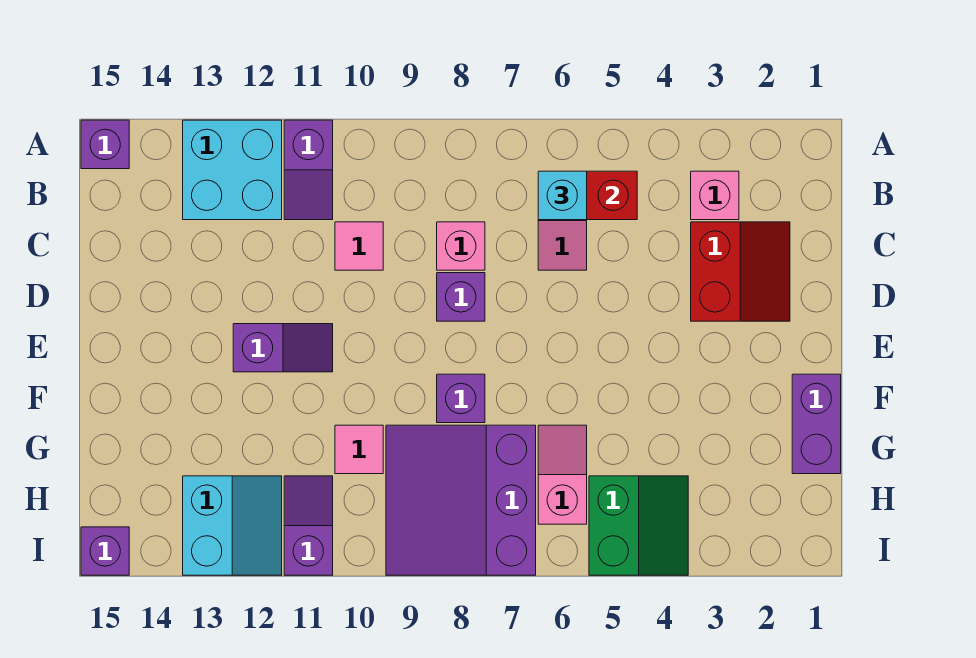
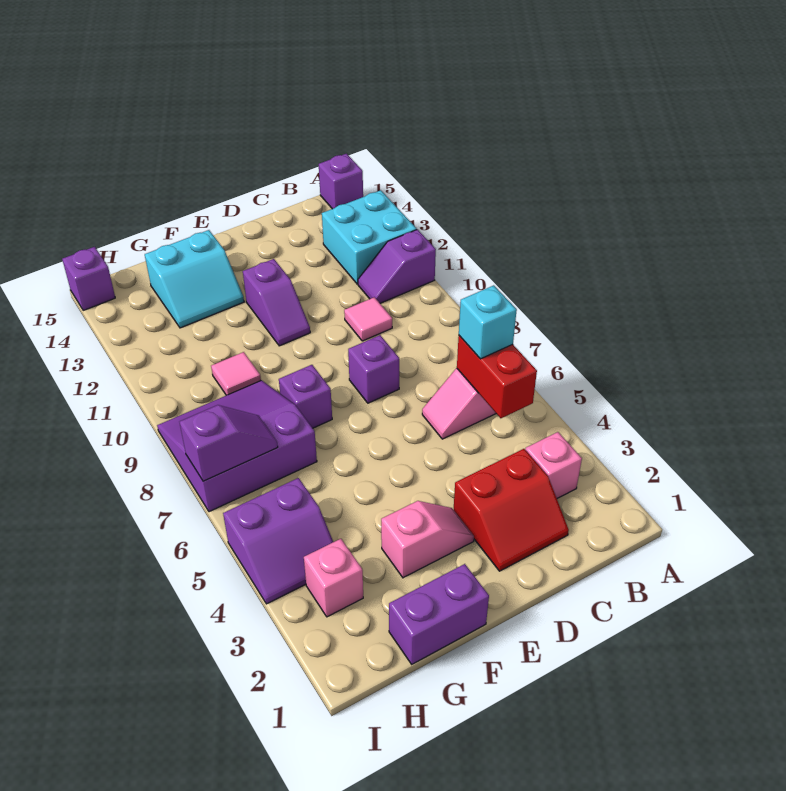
pink 1x1 brick [437,222,485,270] -> pink 1x1 brick moved to [304,539,363,617]
pink 1x2 slope [538,425,587,524] -> pink 1x2 slope moved to [381,501,474,578]
green 2x2 slope [589,476,688,575] -> purple 2x2 slope [223,478,333,604]
purple 1x2 slope [284,476,333,575] -> purple 1x2 slope moved to [180,405,278,481]
cyan 2x2 slope [183,476,282,575] -> cyan 2x2 slope moved to [145,230,244,328]

